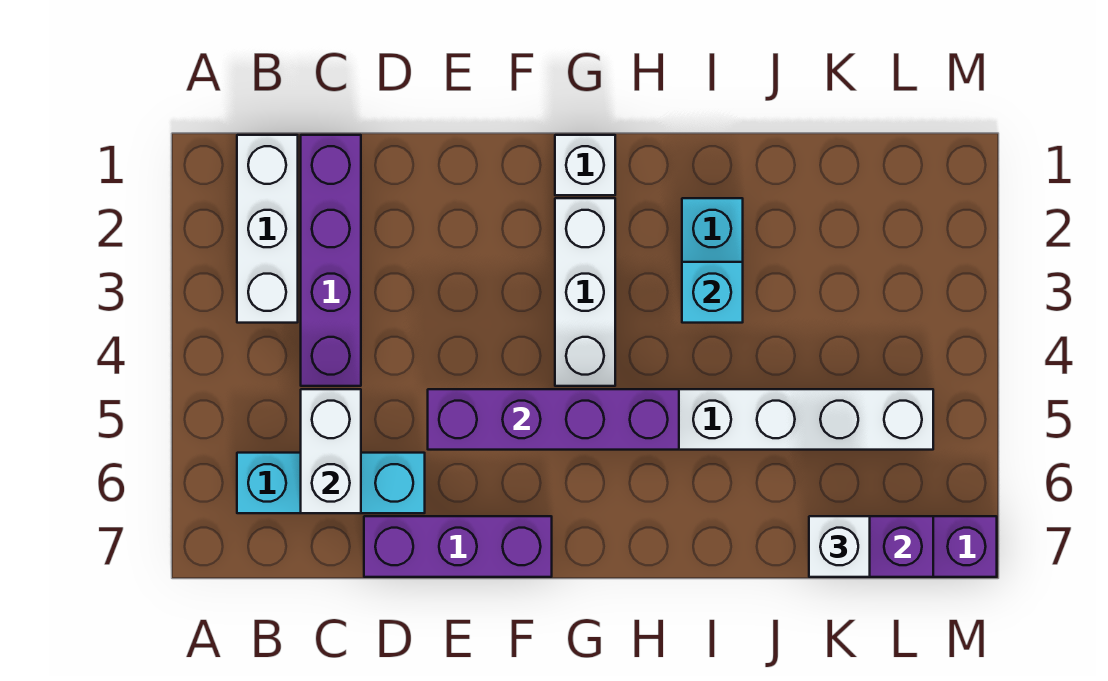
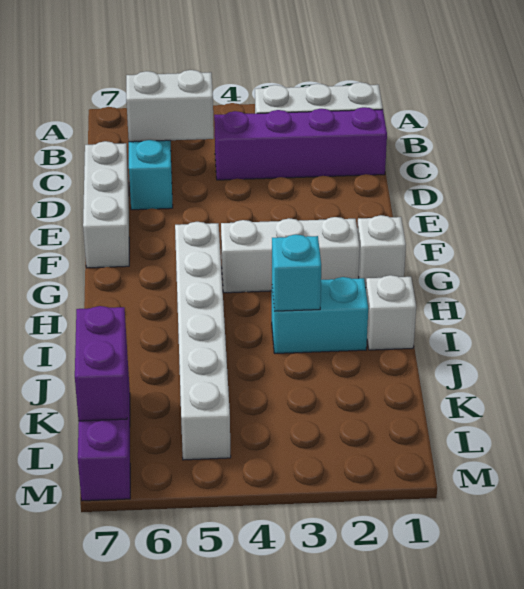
purple 1x3 brick [364,516,552,577] -> white 1x3 brick [83,141,129,268]
purple 1x4 brick [428,389,679,450] -> none
white 1x1 brick [809,516,870,577] -> white 1x1 brick moved to [366,275,416,350]

